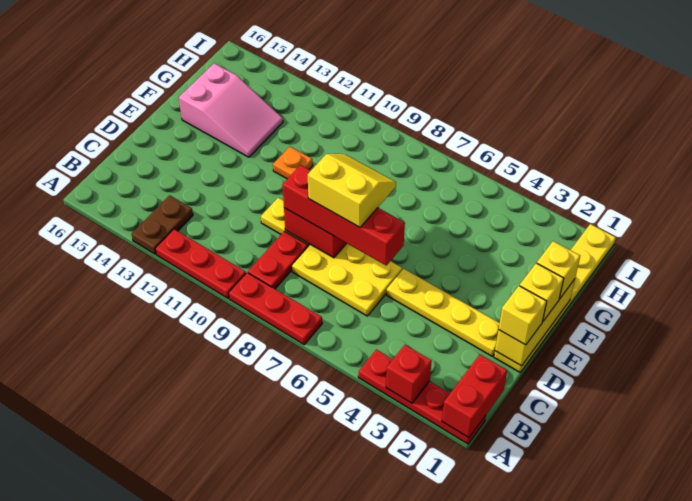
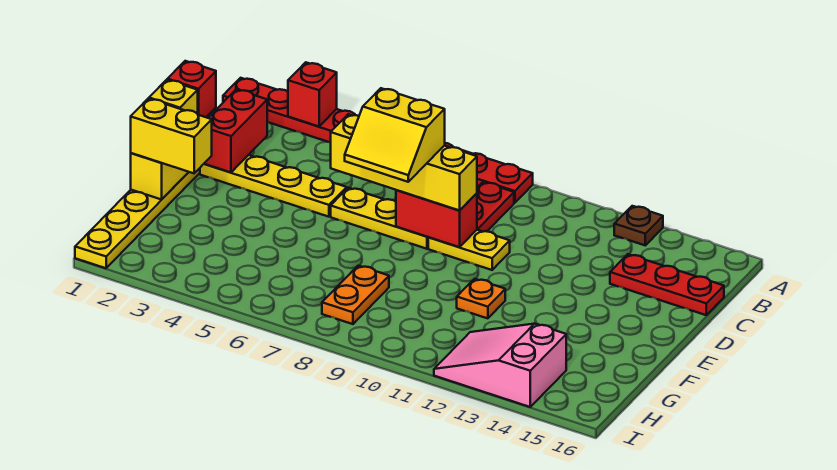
red 1x2 brick [442,355,507,438] -> red 1x2 brick moved to [204,89,267,173]
red 1x3 plate [155,229,246,298] -> red 1x3 plate moved to [610,254,724,315]
brown 1x2 plate [132,195,193,254] -> brown 1x1 plate [614,206,663,245]
yellow 2x3 plate [292,244,402,316] -> yellow 1x3 plate [331,188,429,249]
yellow 1x1 brick [499,286,547,345] -> red 1x1 brick [167,61,216,117]
red 1x4 brick [283,165,405,265] -> yellow 1x4 brick [331,114,477,211]
yellow 1x1 brick [537,241,580,299] -> yellow 1x2 brick [131,99,212,173]
pink 2x3 slope [179,63,283,157] -> pink 2x3 slope moved to [434,324,566,407]
none -> orange 1x2 plate [322,266,389,324]

